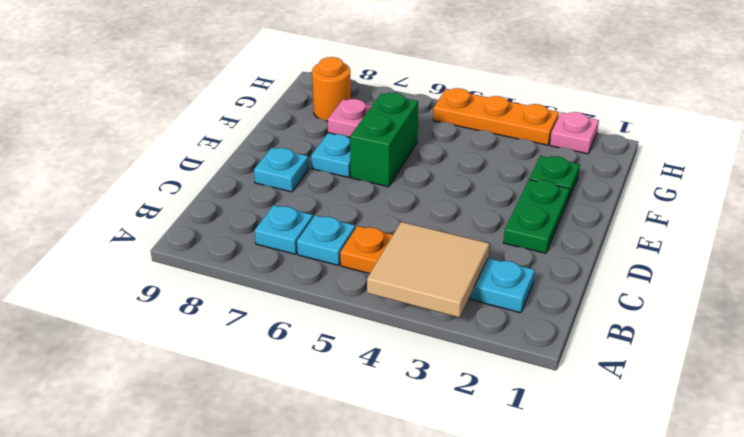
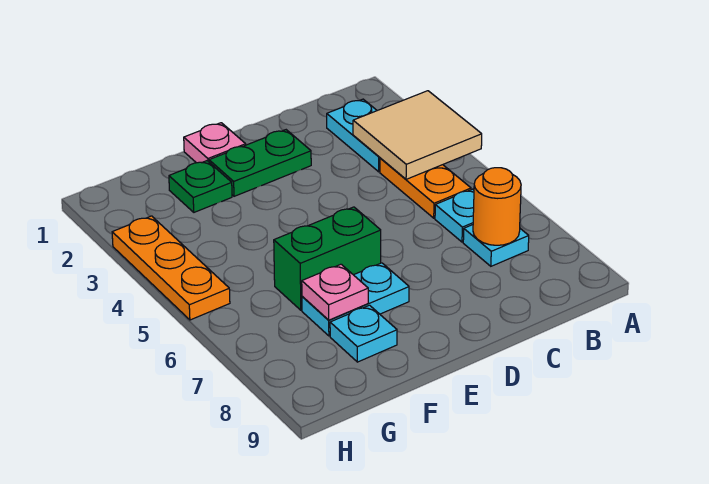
cyan 1x1 plate [254,148,309,192] -> cyan 1x1 plate moved to [330,305,397,362]
orange 1x1 round brick [312,57,351,121] -> orange 1x1 round brick moved to [473,168,521,245]
pink 1x1 plate [550,112,599,154] -> pink 1x1 plate moved to [184,123,246,163]

